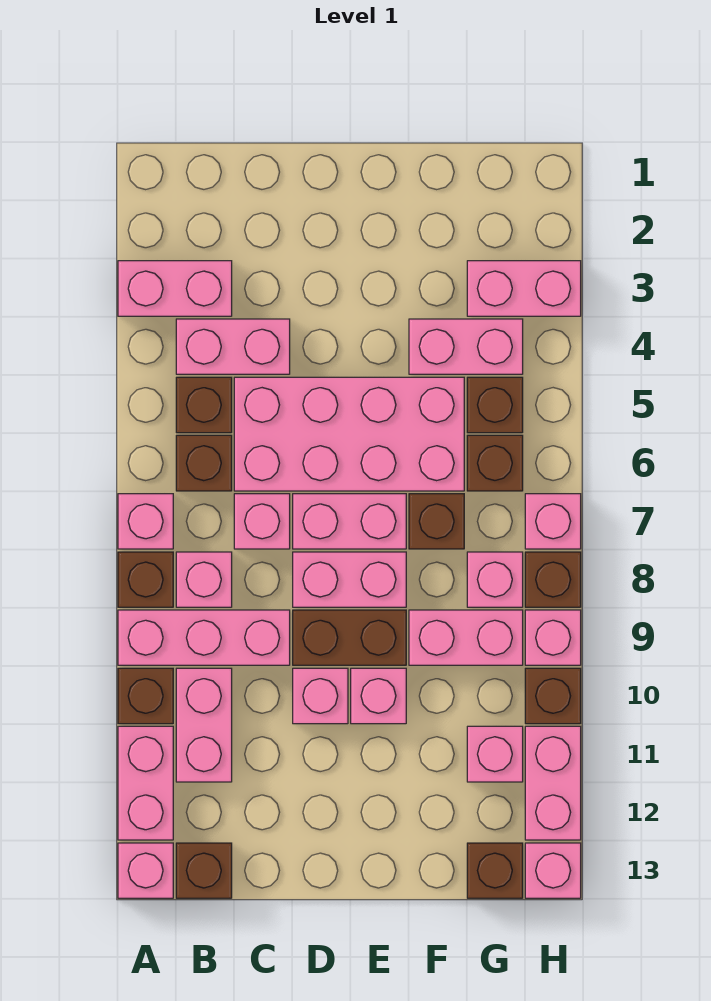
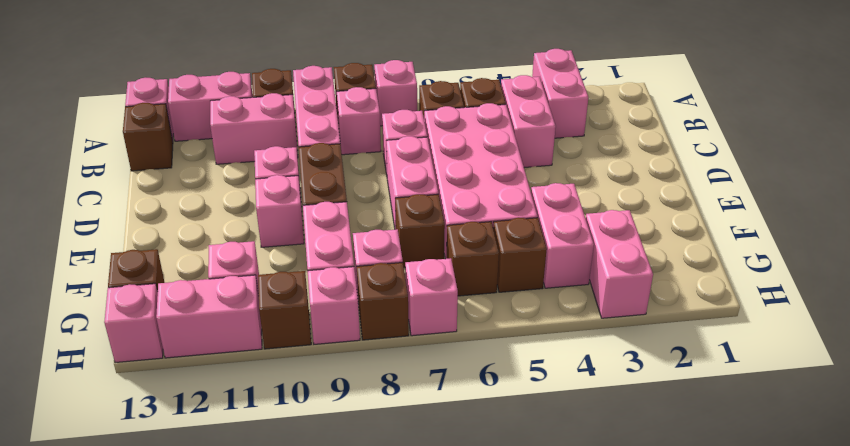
pink 1x2 brick [293,552,406,607] -> none

